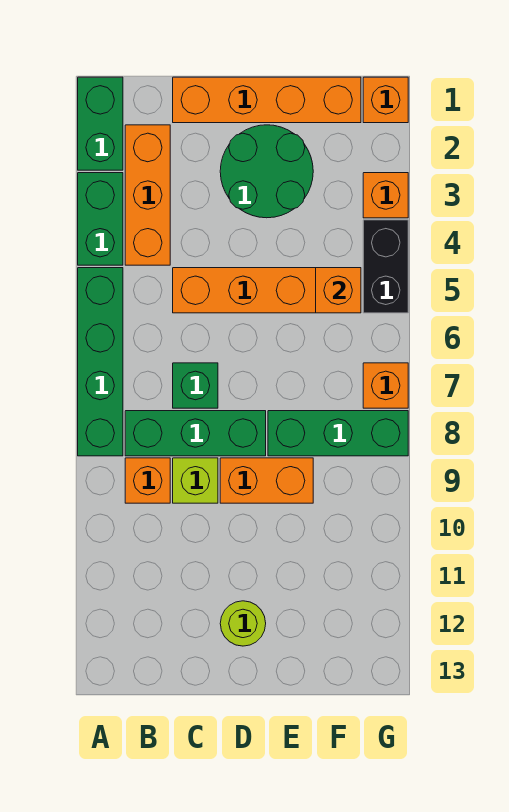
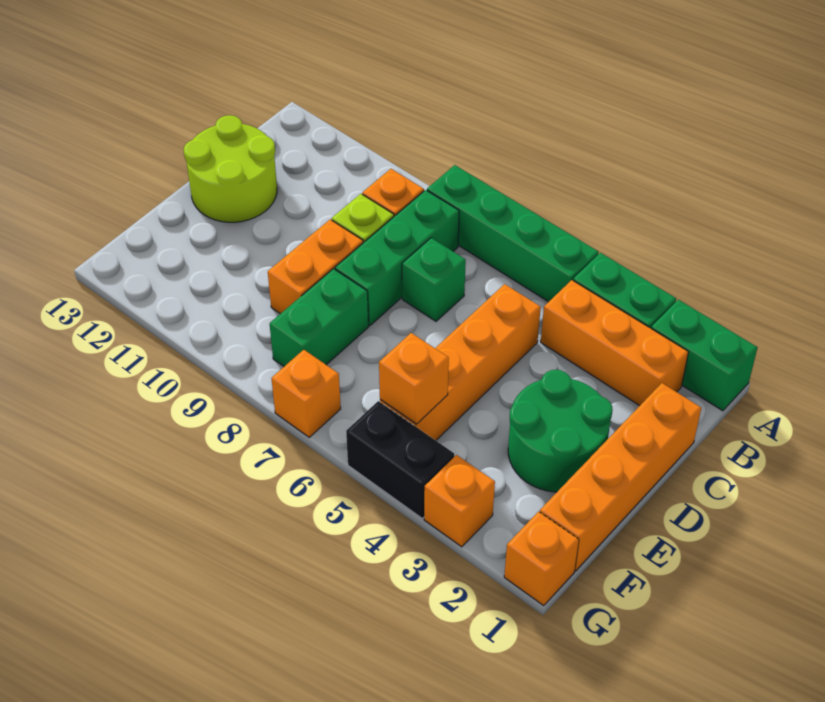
lime 1x1 round brick [220,601,266,646] -> lime 2x2 round brick [184,115,277,222]
green 1x3 brick [268,411,408,456] -> green 1x2 brick [270,269,369,366]

